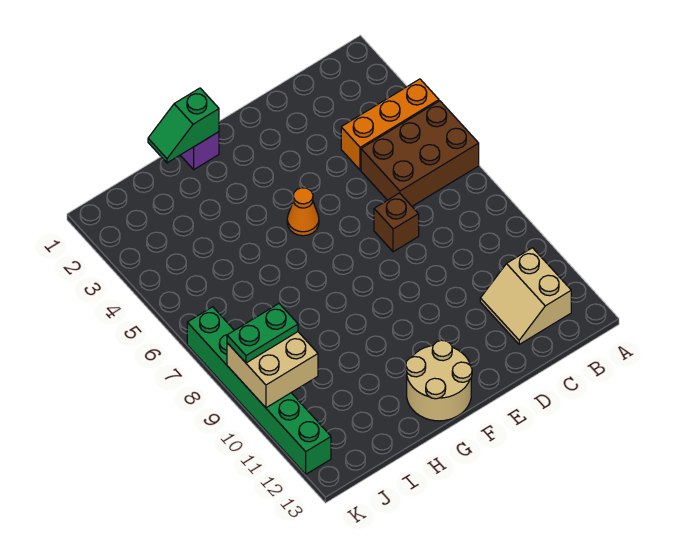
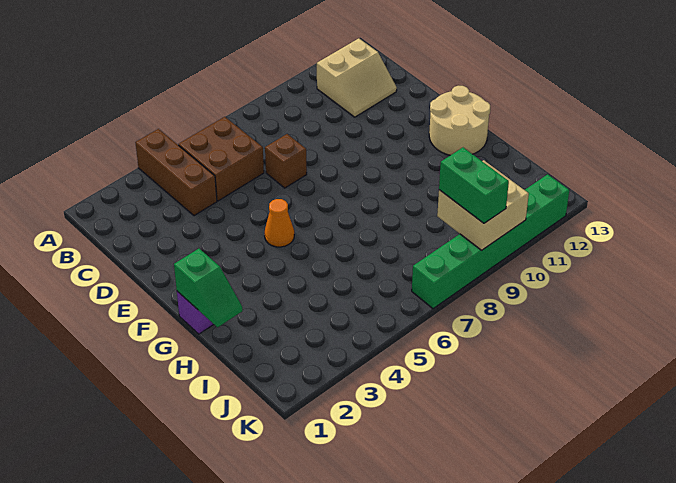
orange 1x3 brick [341,79,439,170] -> brown 1x3 brick [135,129,217,216]
brown 2x3 brick [361,101,479,206] -> brown 2x2 brick [179,117,264,201]
green 1x2 plate [227,304,298,363] -> green 1x2 brick [439,148,509,223]

